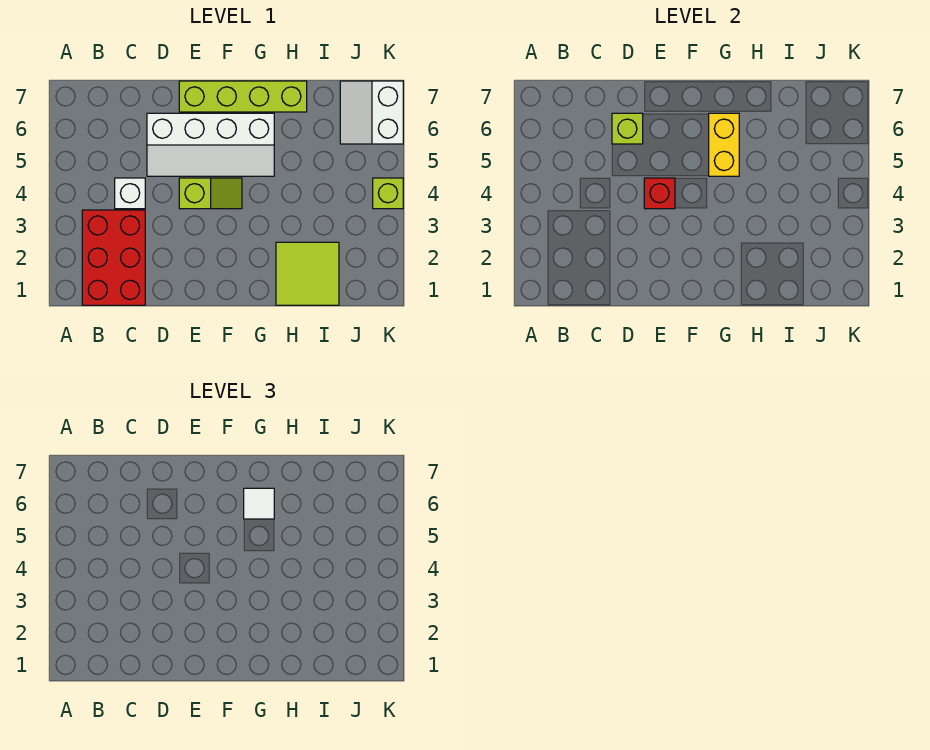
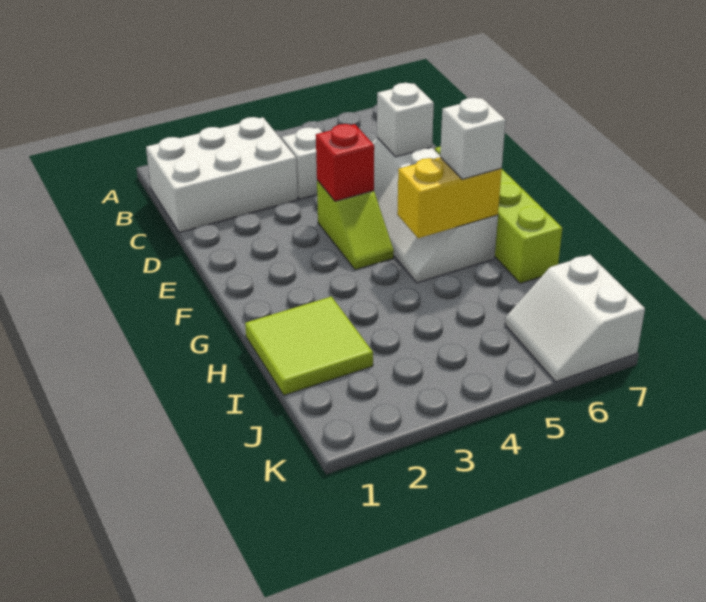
red 2x3 brick [82,210,145,305] -> white 2x3 brick [146,117,298,233]
lime 1x1 brick [612,113,643,144] -> white 1x1 brick [377,83,434,157]
white 1x1 tile [244,488,274,519] -> white 1x1 brick [440,98,506,179]
white 2x2 slope [340,81,403,144] -> white 2x2 slope turned to [505,255,645,382]
lime 1x1 brick [373,178,403,209] -> none

